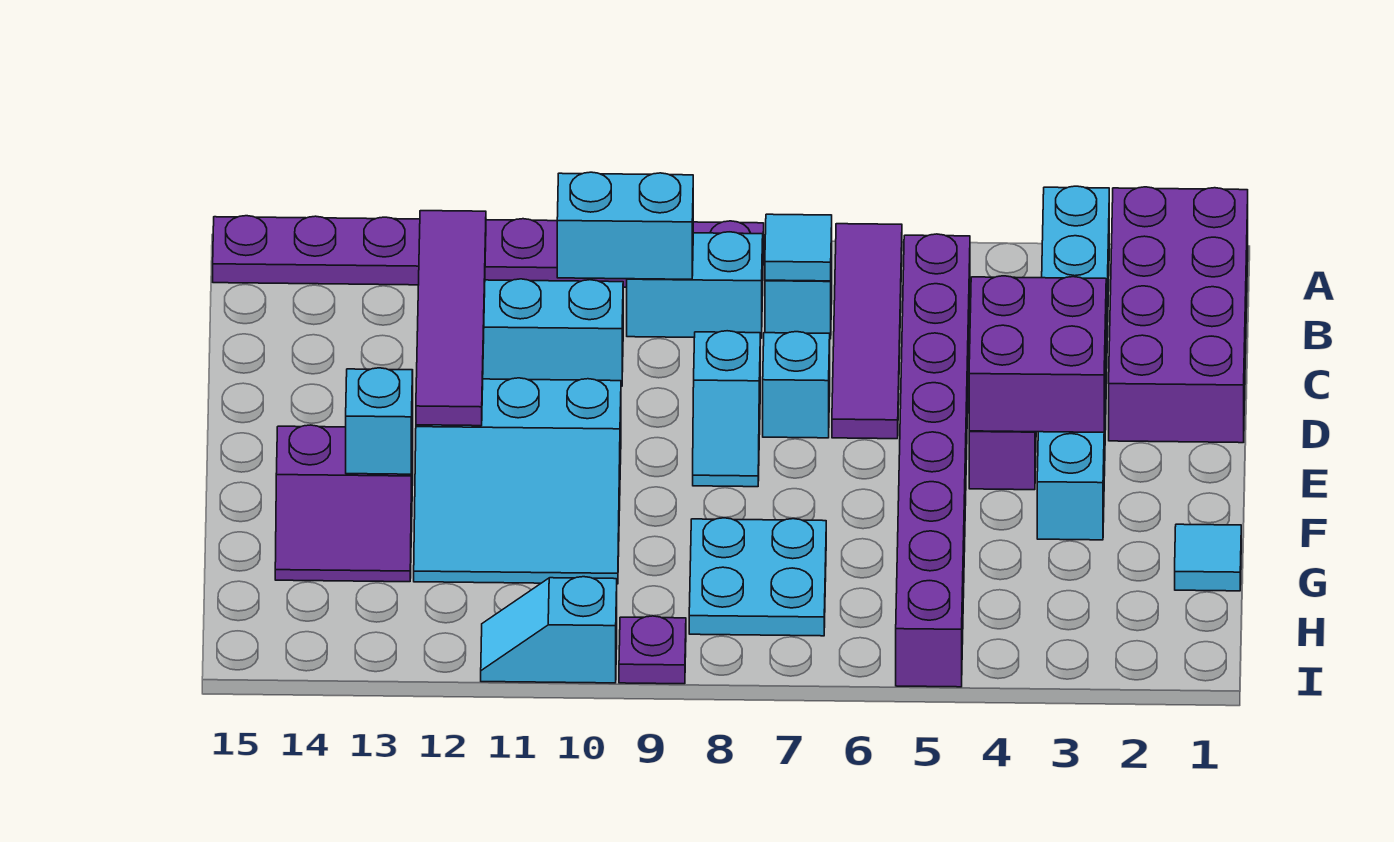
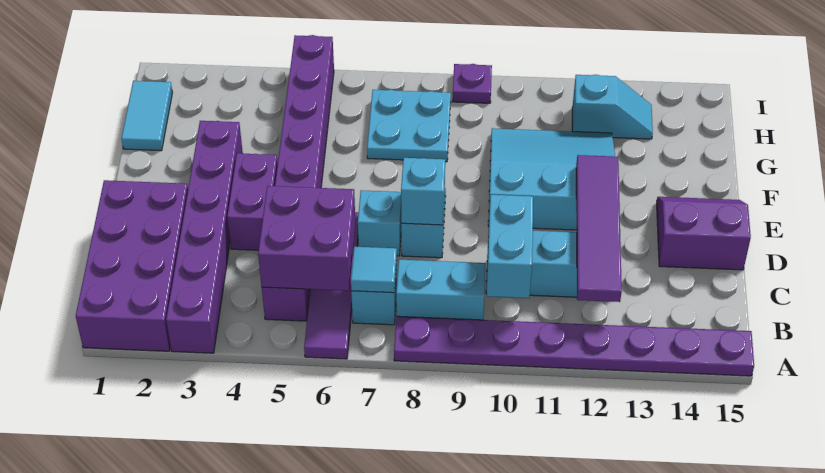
cyan 1x6 brick [1037,186,1109,540] -> purple 1x6 brick [166,121,243,353]
cyan 1x2 brick [557,172,693,279] -> cyan 1x2 brick turned to [487,195,533,298]
purple 2x2 brick [969,276,1106,432] -> purple 2x2 brick moved to [258,186,355,291]
purple 2x2 slope [275,425,413,582] -> purple 2x2 slope moved to [657,197,751,270]
cyan 1x1 brick [346,368,413,474] -> cyan 1x1 brick moved to [401,158,445,225]
cyan 1x1 tile [1175,524,1241,591] -> cyan 1x2 tile [121,81,172,151]
cyan 1x2 slope [481,577,617,683] -> cyan 1x2 slope moved to [572,75,653,139]

